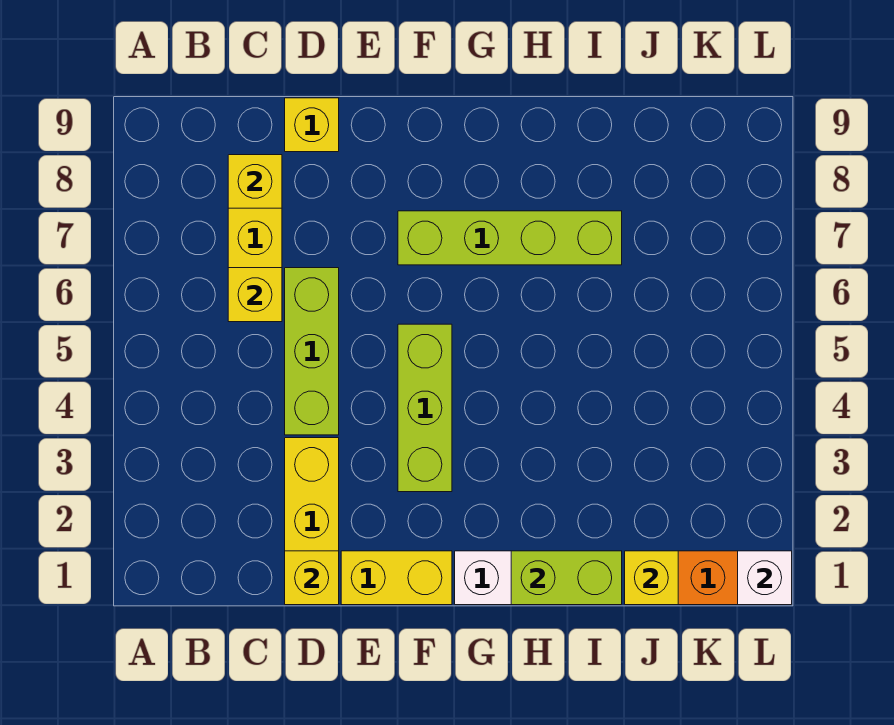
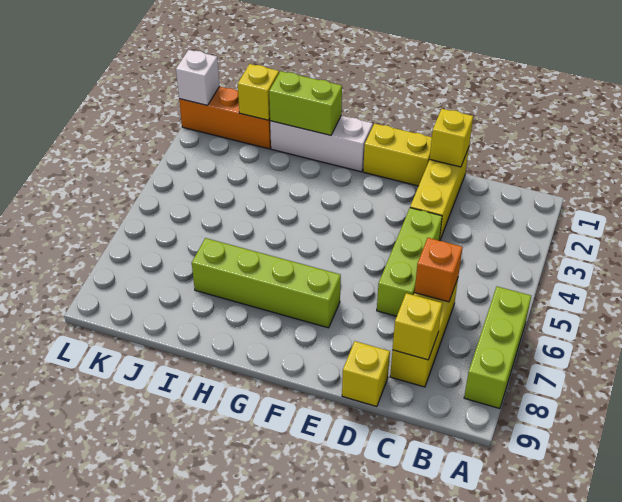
yellow 1x1 brick [228,268,282,322] -> orange 1x1 brick [415,238,463,302]
lime 1x3 brick [398,324,452,492] -> lime 1x3 brick moved to [464,287,531,409]

